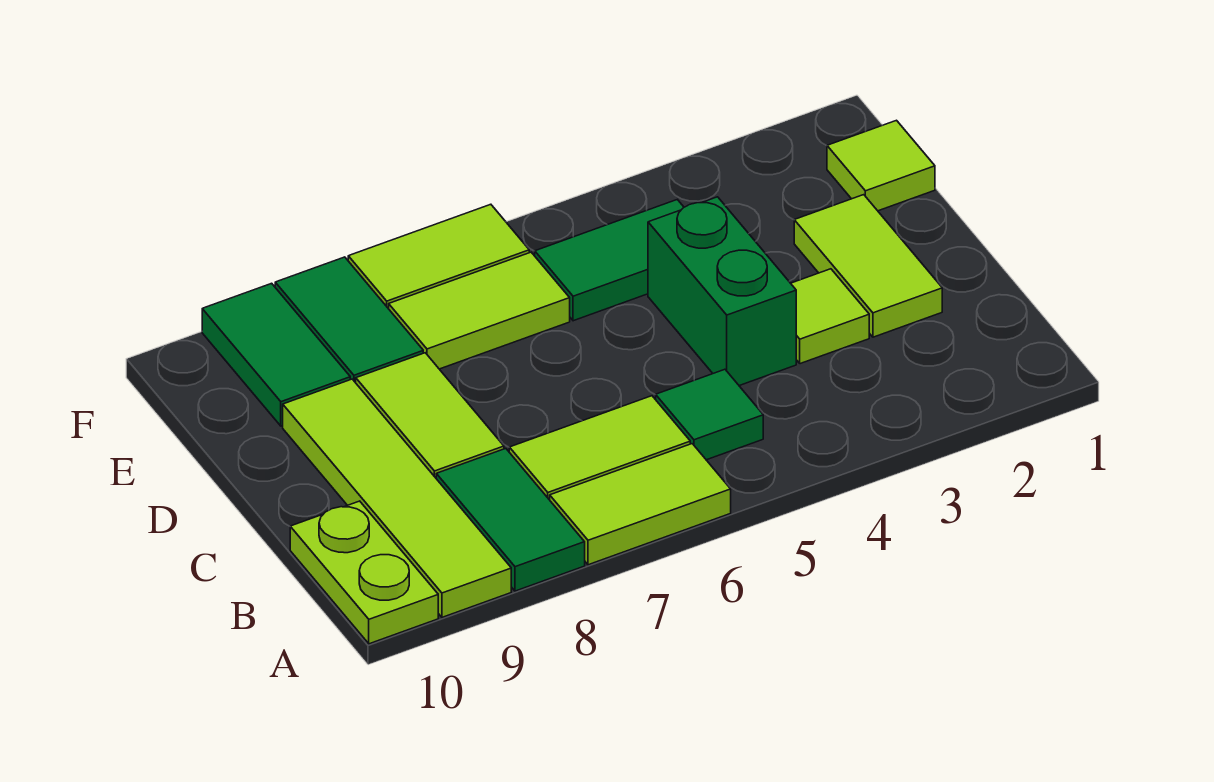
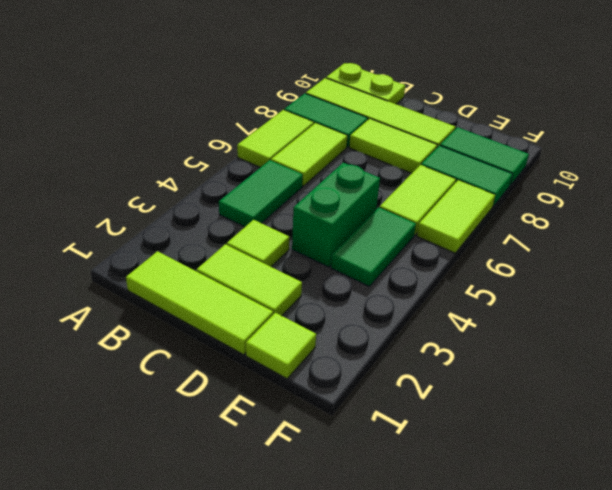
none -> lime 1x3 tile [126,251,273,355]
green 1x1 tile [656,369,763,460] -> green 1x2 tile [219,160,303,227]
green 1x2 brick [648,197,796,386] -> green 1x2 brick turned to [292,163,380,267]

